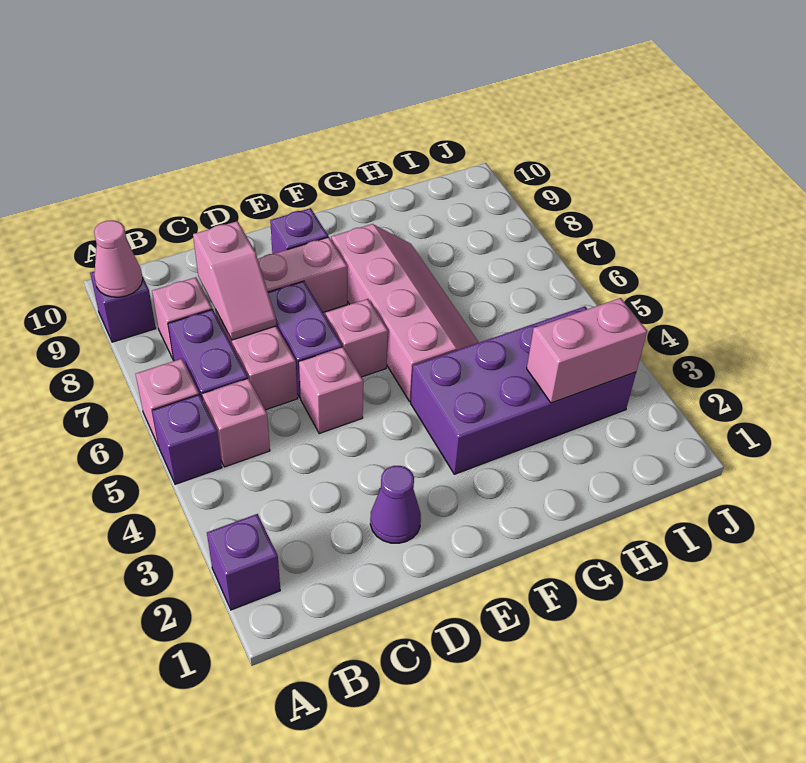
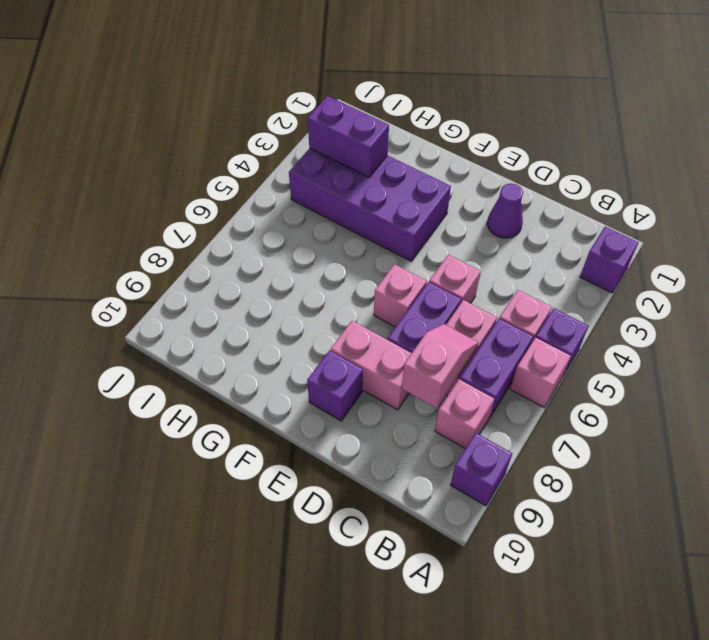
pink 1x1 cone [94,220,143,297] -> none
pink 2x4 slope [331,224,479,401] -> none
pink 1x2 brick [527,298,647,403] -> purple 1x2 brick [308,96,389,177]

